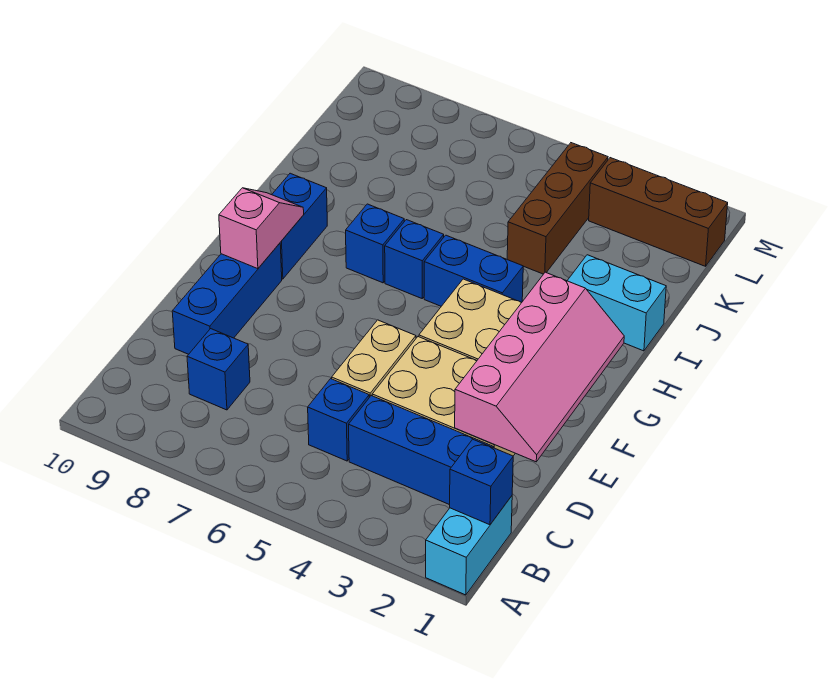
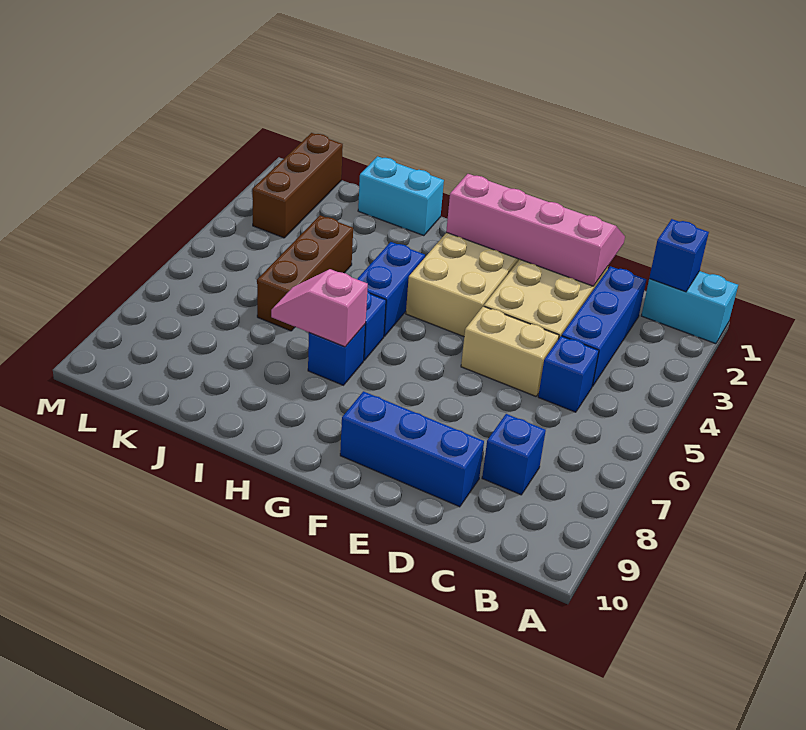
pink 1x2 slope [219,188,304,269] -> pink 1x2 slope moved to [271,269,368,347]
blue 1x2 brick [272,173,327,279] -> none
cyan 1x2 brick [567,255,666,351] -> cyan 1x2 brick turned to [358,156,444,236]
brown 1x3 brick [507,143,608,274] -> brown 1x3 brick turned to [257,215,353,331]

